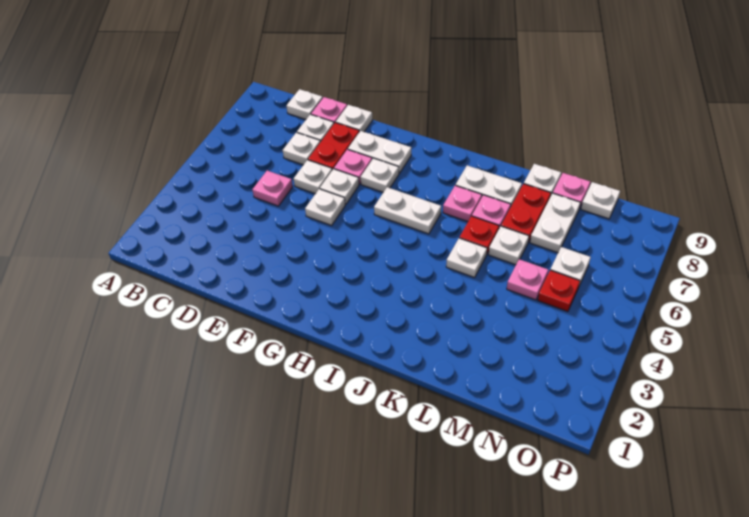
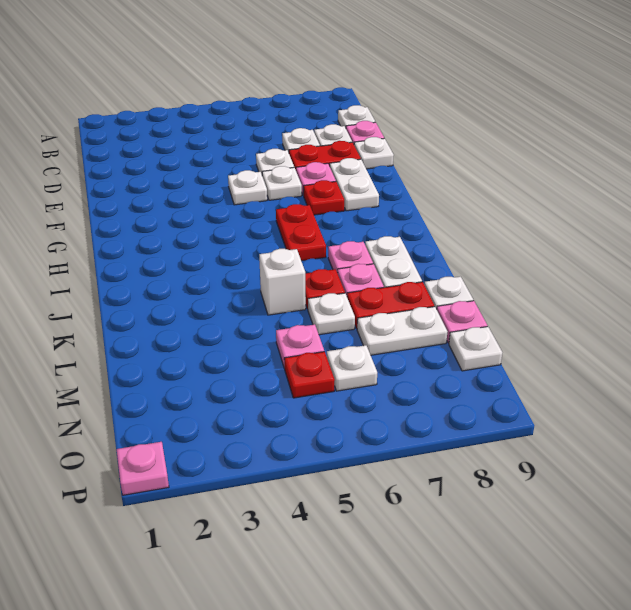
pink 1x1 plate [253,171,293,206] -> pink 1x1 plate moved to [117,442,169,495]
white 1x1 plate [361,158,399,192] -> red 1x1 plate [304,180,344,215]
white 1x2 plate [374,187,441,234] -> red 1x2 plate [276,204,326,261]
white 1x1 plate [446,238,487,278] -> white 1x1 brick [259,249,306,315]

